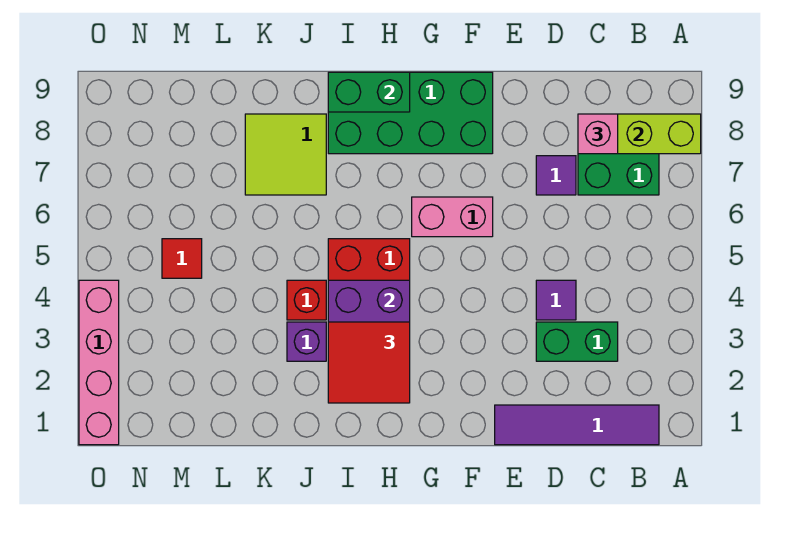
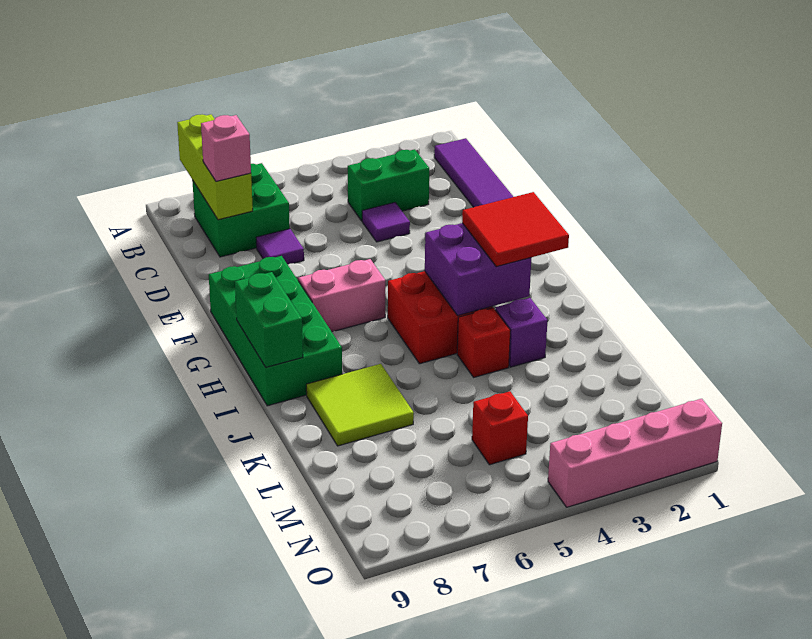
green 1x2 brick [536,322,618,361] -> green 1x2 brick turned to [348,149,429,221]
pink 1x2 brick [412,197,493,237] -> pink 1x2 brick turned to [298,259,385,332]
red 1x1 tile [162,239,202,278] -> red 1x1 brick [472,391,528,465]

